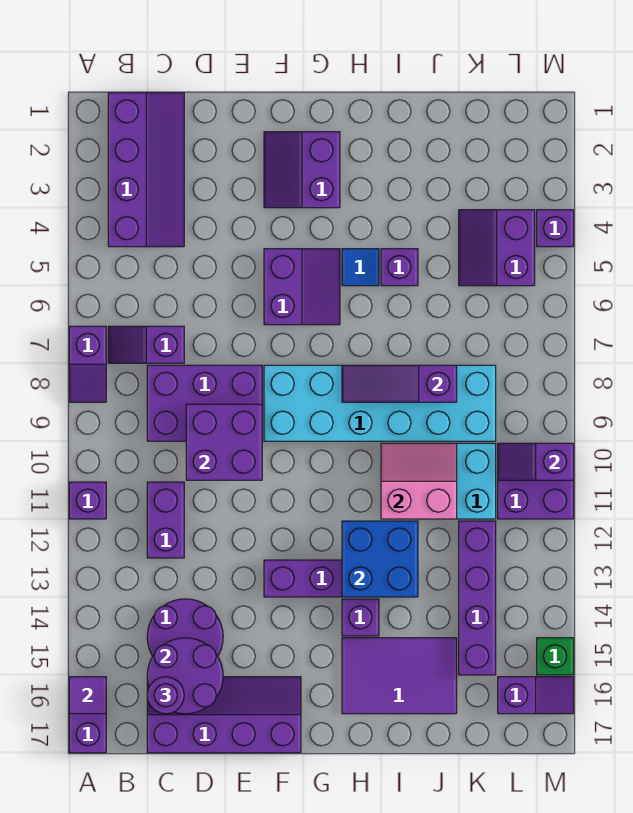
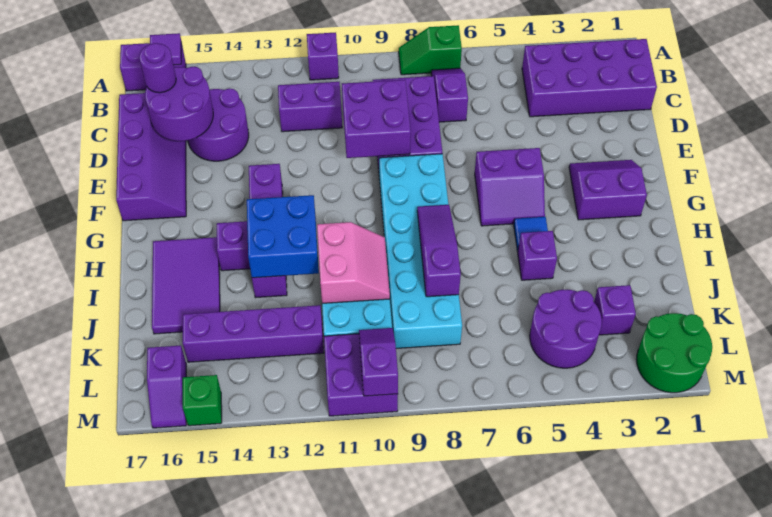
purple 1x2 slope [69,326,106,402] -> green 1x2 slope [399,25,462,75]
purple 2x4 slope [108,93,184,247] -> purple 2x4 brick [522,39,657,117]
purple 2x2 slope [459,210,535,286] -> purple 2x2 round brick [530,289,602,368]
none -> green 2x2 round brick [636,313,712,393]
purple 1x1 brick [537,210,574,247] -> purple 1x1 brick moved to [594,285,636,335]

